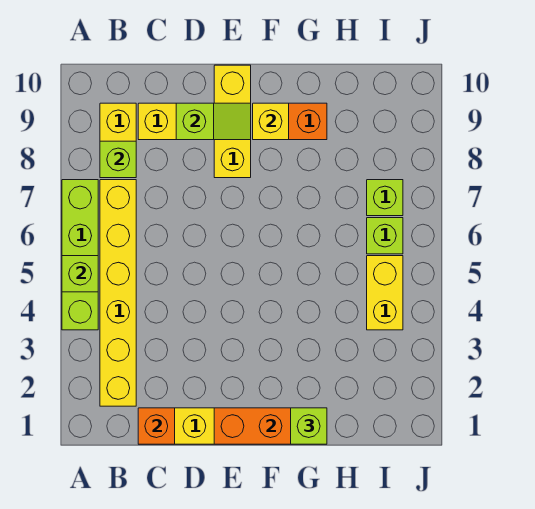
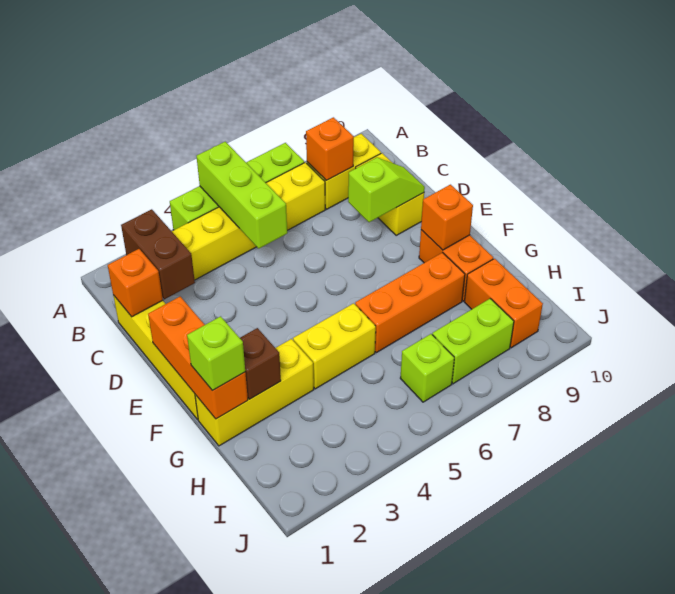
lime 1x1 brick [62,256,98,292] -> lime 1x3 brick [197,142,287,249]
none -> brown 1x2 brick [121,209,195,299]
lime 1x1 brick [100,141,136,178] -> orange 1x1 brick [306,117,354,180]
lime 1x2 slope [176,103,251,140] -> lime 1x2 slope turned to [348,158,425,222]
yellow 1x3 brick [214,65,251,178] -> yellow 1x3 brick moved to [195,339,314,446]
yellow 1x1 brick [253,103,289,140] -> orange 1x1 brick [421,185,473,250]
none -> brown 1x1 brick [240,328,281,399]
none -> orange 1x3 brick [355,253,465,353]
none -> orange 1x2 brick [464,259,543,348]
yellow 1x2 brick [367,256,403,330] -> yellow 1x2 brick moved to [293,303,376,389]
lime 1x1 brick [367,180,403,216] -> lime 1x2 brick [432,299,514,384]

